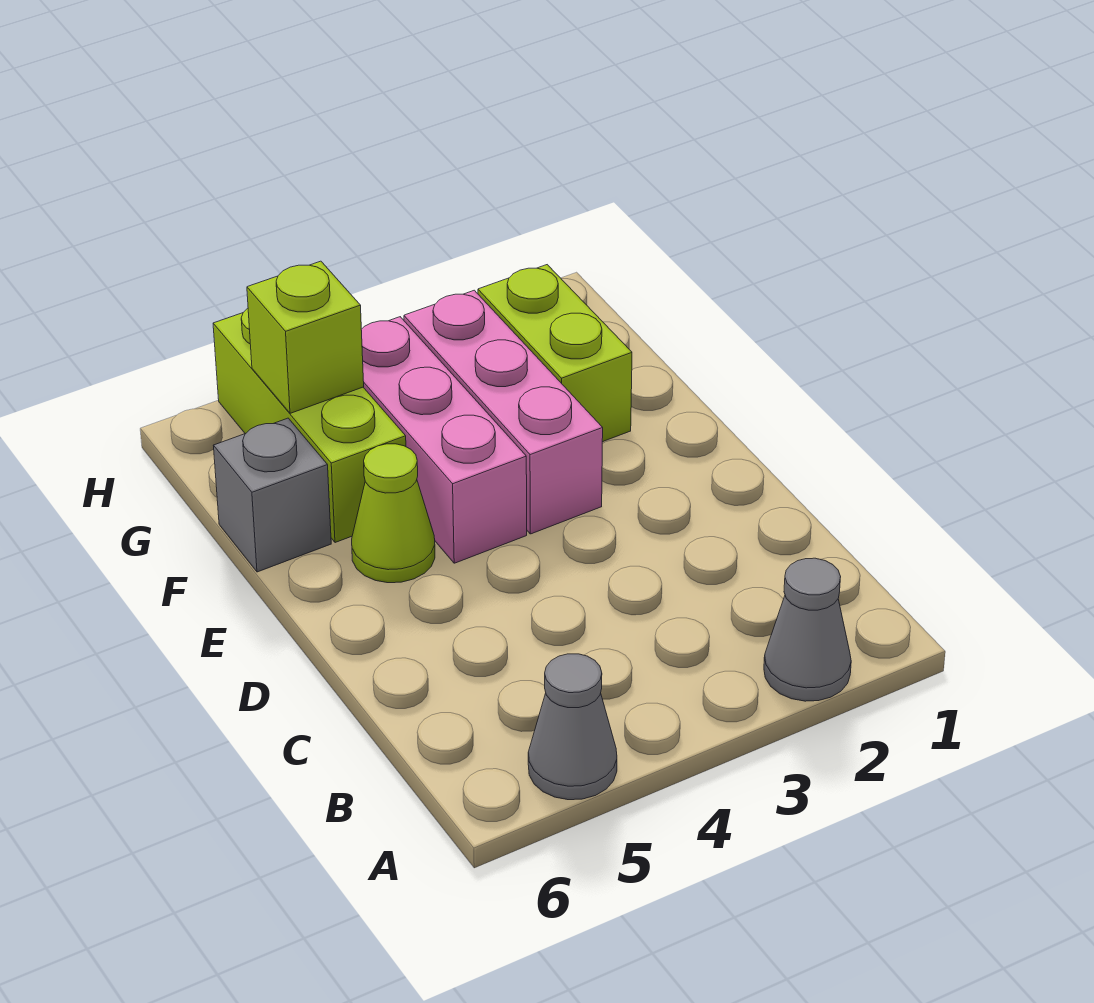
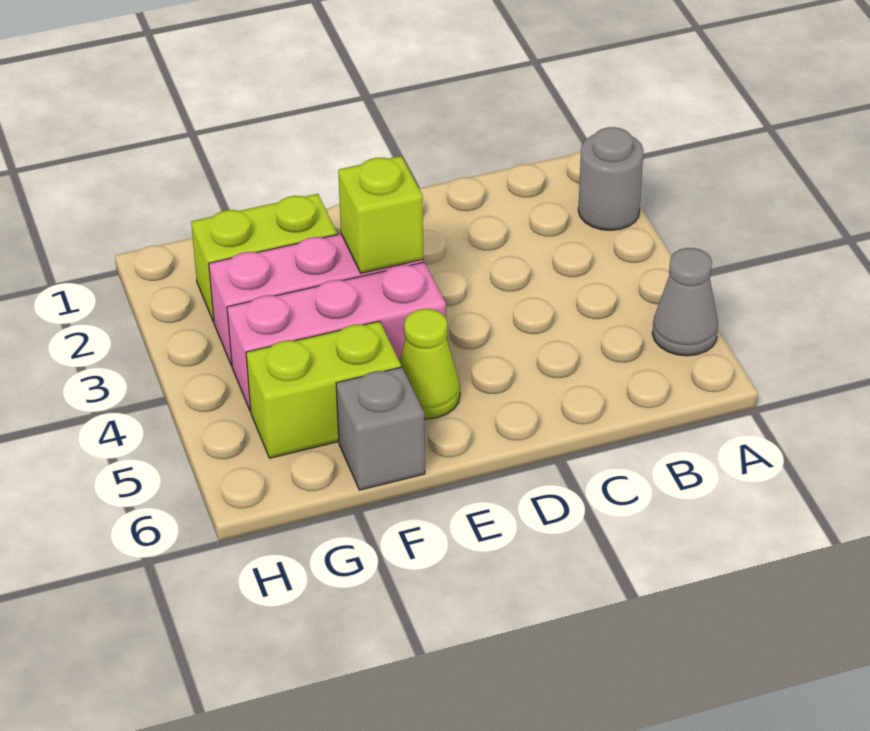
grey 1x1 cone [764,558,851,701] -> grey 1x1 round brick [578,127,643,230]
lime 1x3 brick [213,308,406,543] -> lime 1x2 brick [246,321,401,458]
lime 1x1 brick [247,261,364,413] -> lime 1x1 brick moved to [338,156,423,273]

